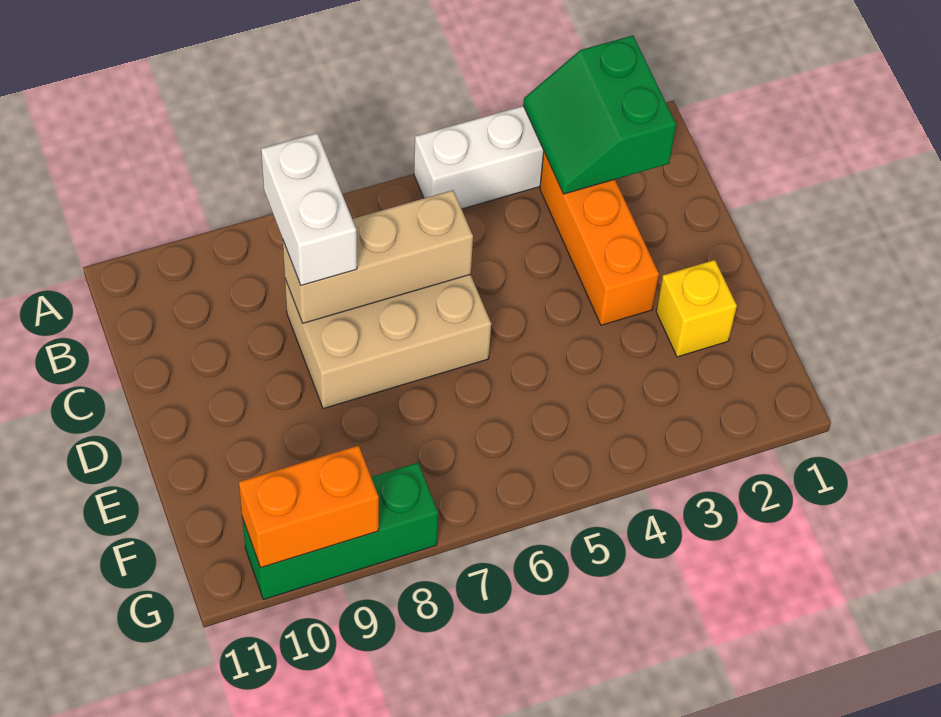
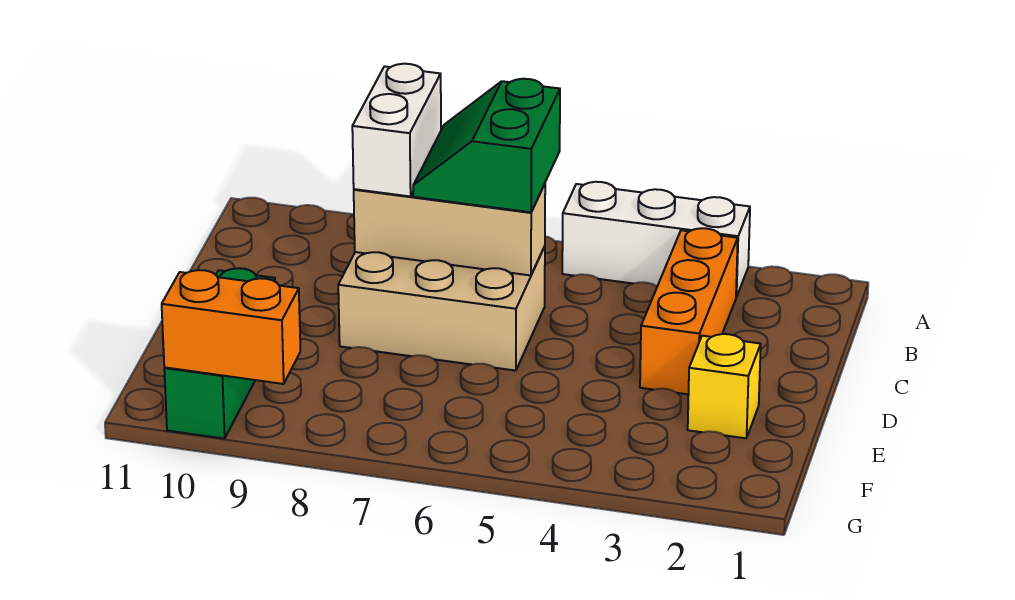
green 2x2 slope [523,36,676,194] -> green 2x2 slope moved to [413,79,560,212]
green 1x3 brick [242,463,438,599] -> green 1x3 brick turned to [164,268,275,439]

